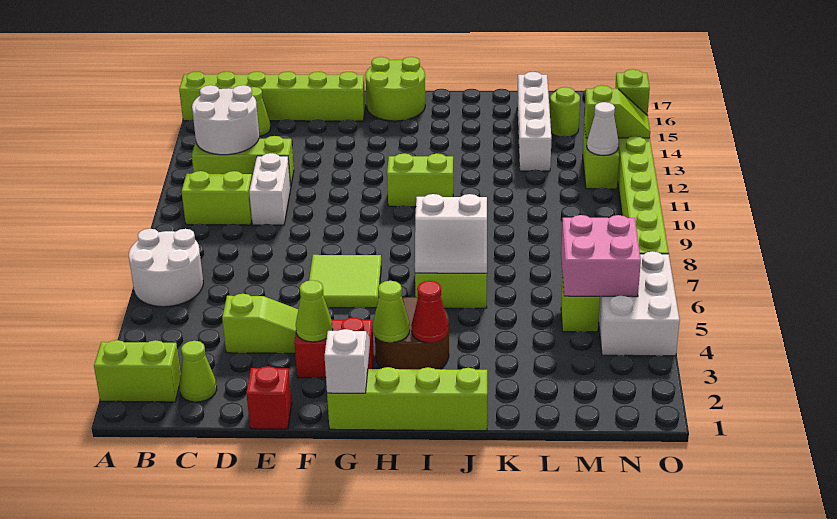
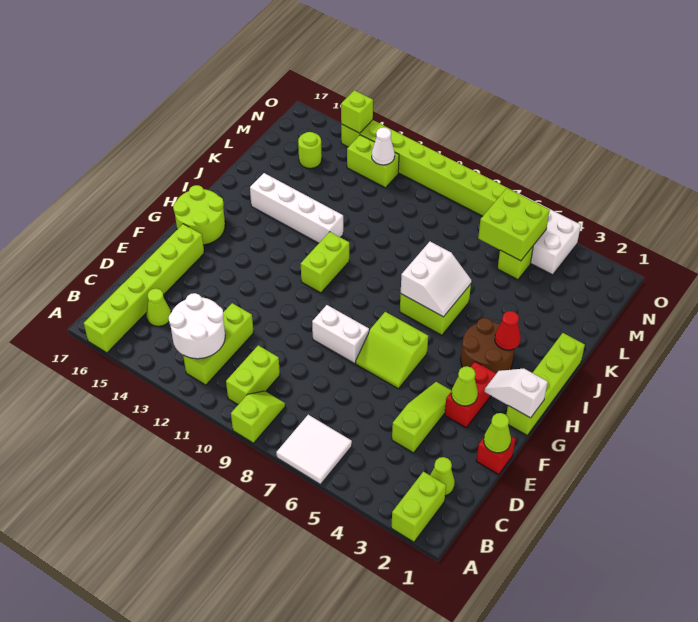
white 2x2 round brick [129,229,203,307] -> white 2x2 tile [276,415,352,484]
white 1x2 brick [249,153,291,225] -> white 1x2 brick moved to [312,305,369,363]
lime 2x2 tile [309,255,381,308] -> lime 2x2 slope [356,312,428,388]
lime 1x1 cone [373,281,410,342] -> lime 1x1 cone moved to [484,413,511,453]
white 1x4 brick [517,72,552,171] -> white 1x4 brick moved to [250,173,343,243]
pink 2x2 brick [561,215,641,297] -> lime 2x2 brick [478,188,550,261]
lime 1x2 slope [584,86,650,138] -> lime 1x2 slope moved to [231,391,285,443]

